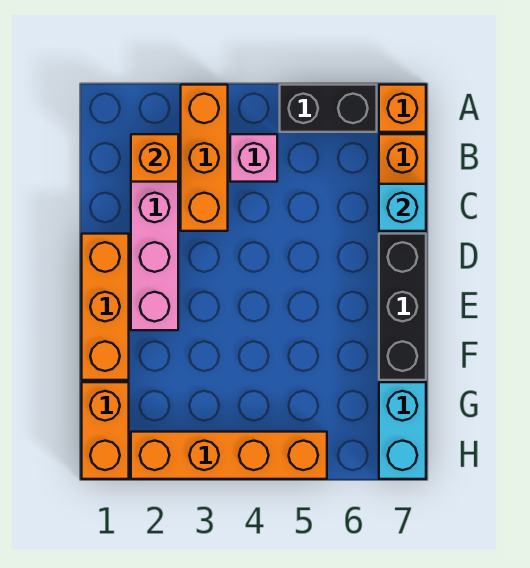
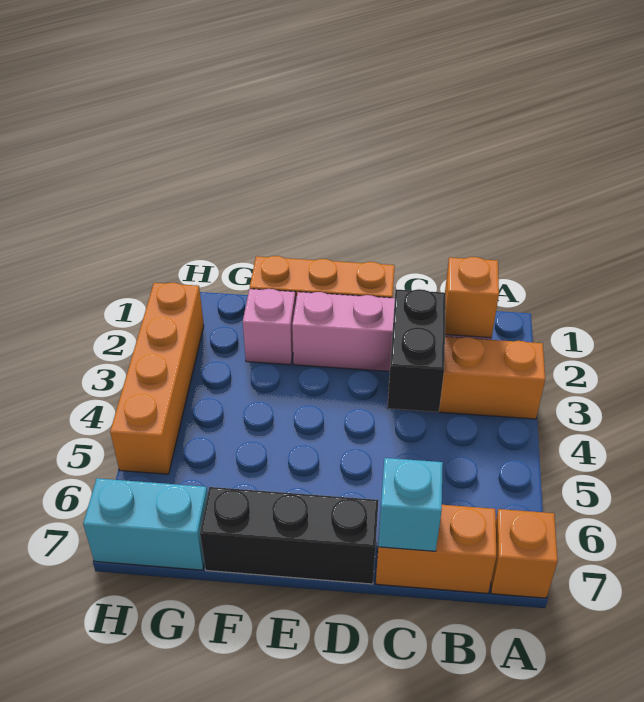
black 1x2 brick [280,85,377,132] -> black 1x2 brick moved to [388,289,446,412]
pink 1x1 brick [230,134,277,182] -> pink 1x1 brick moved to [243,289,296,365]
orange 1x2 brick [82,382,129,479] -> none

